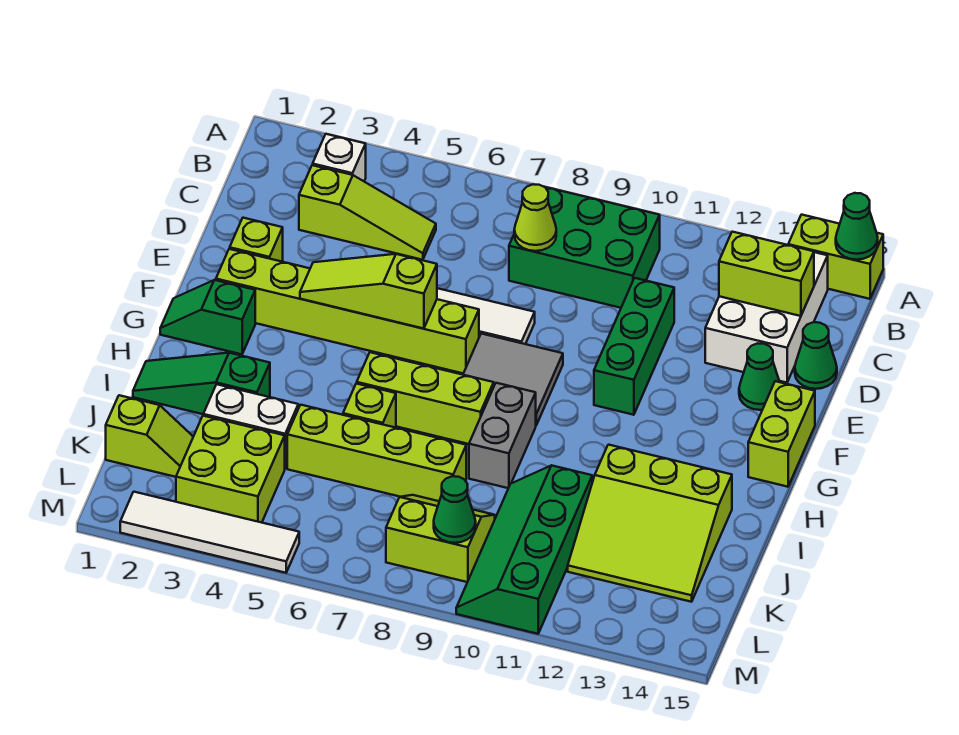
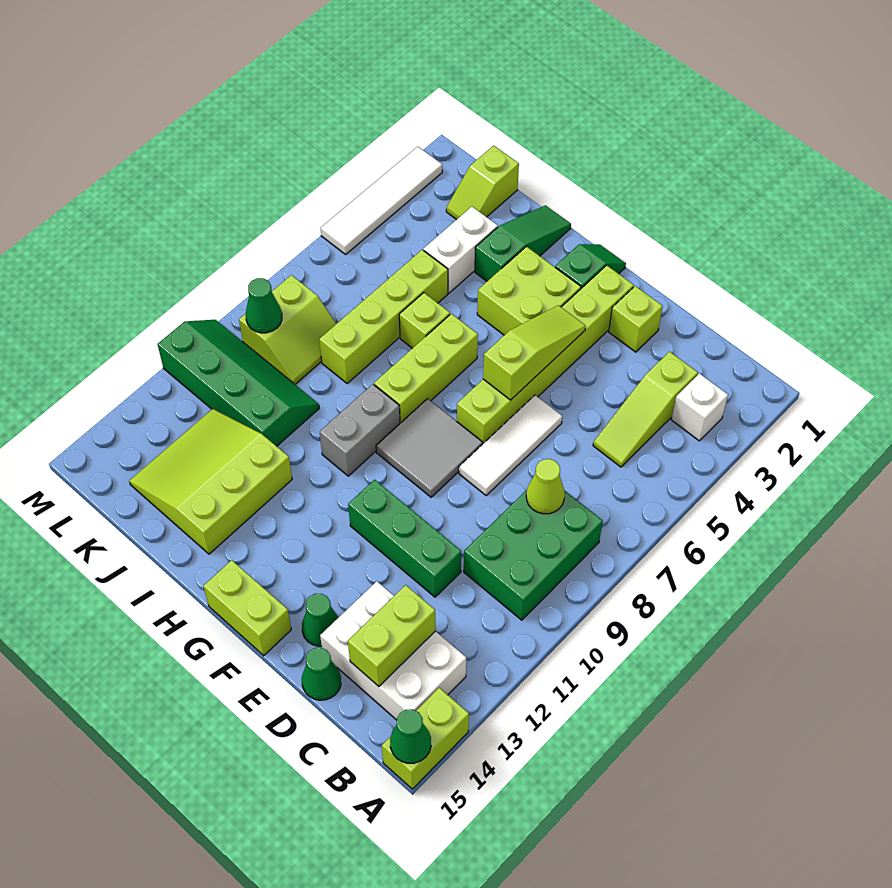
grey 1x2 brick [469,383,536,488] -> grey 1x2 brick turned to [320,384,400,476]
lime 2x2 brick [176,416,285,523] -> lime 2x2 brick moved to [477,247,581,335]

